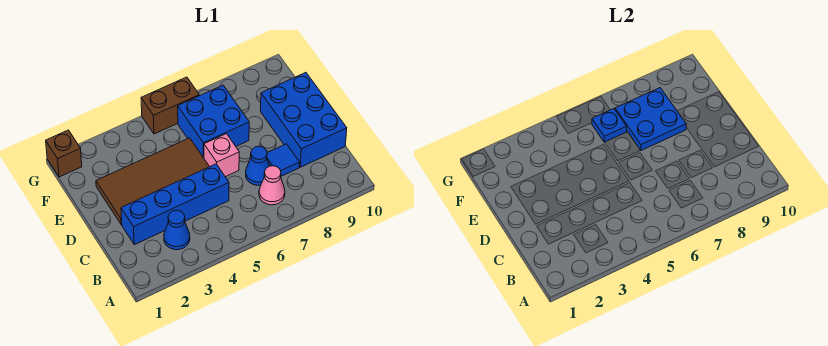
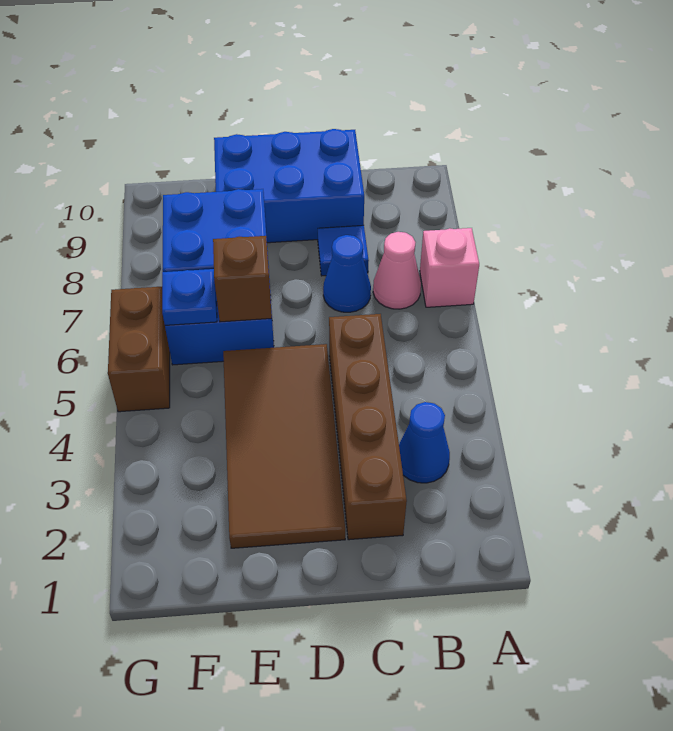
blue 1x4 brick [121,164,229,245] -> brown 1x4 brick [329,314,407,540]
pink 1x1 brick [204,134,239,177] -> pink 1x1 brick moved to [420,228,479,307]
brown 1x1 brick [46,130,82,177] -> brown 1x1 brick moved to [213,236,272,322]

